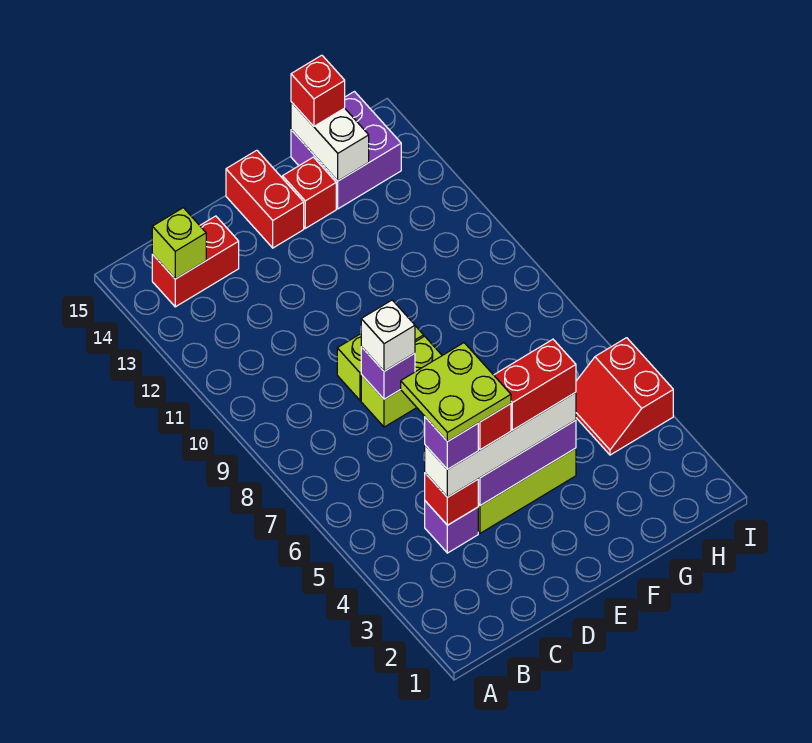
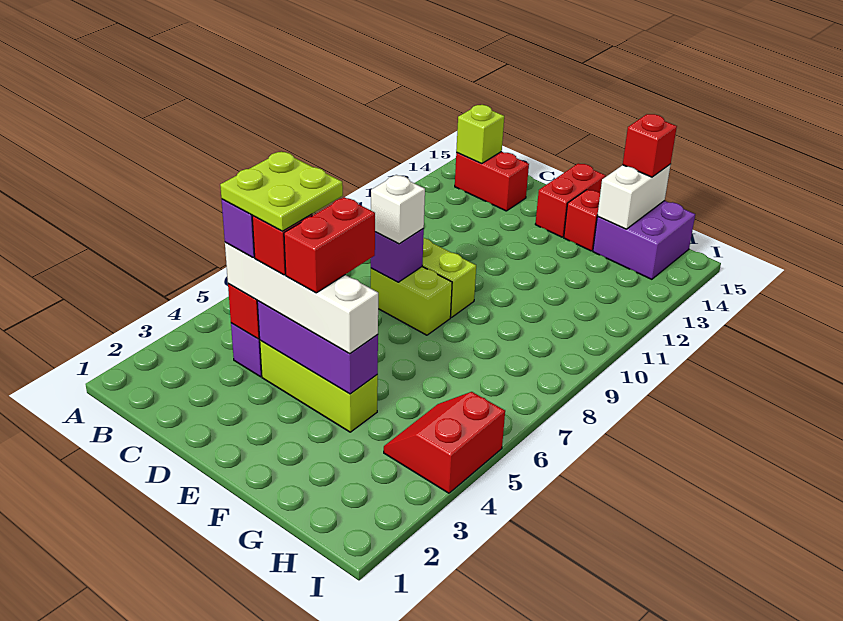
red 1x2 brick [494,339,576,430] -> red 1x2 brick turned to [284,197,375,293]

